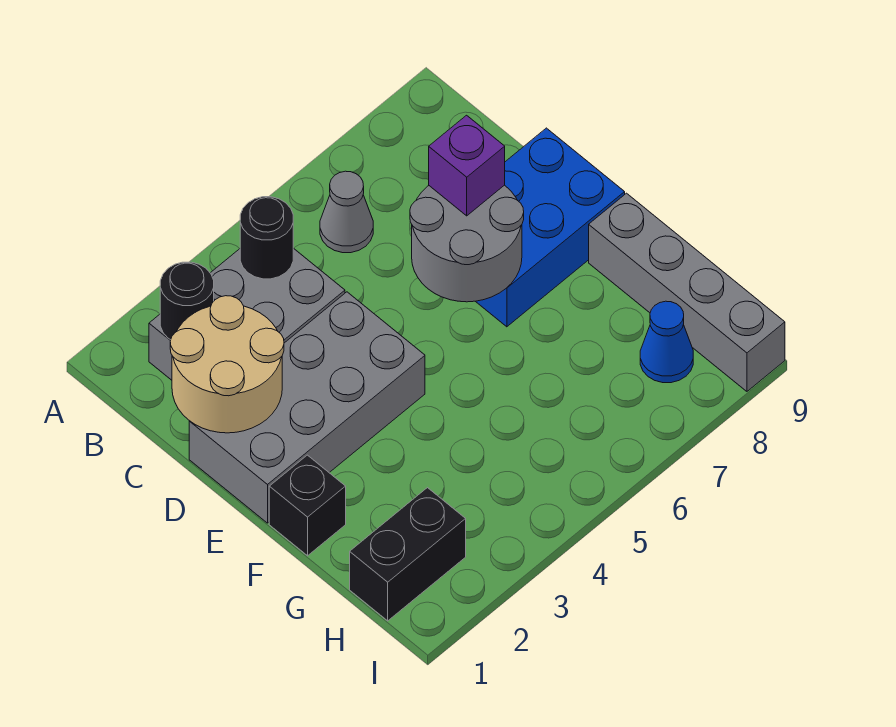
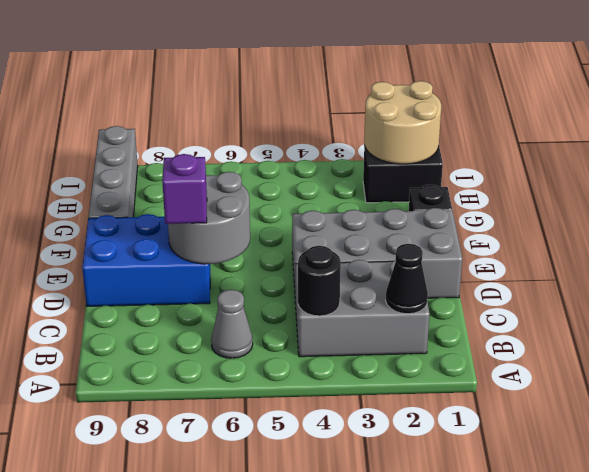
black 1x1 round brick [160,262,214,340] -> black 1x1 cone [386,244,428,314]
tan 2x2 round brick [170,296,284,433] -> tan 2x2 round brick moved to [364,81,441,164]
blue 1x1 cone [640,301,693,383] -> none

